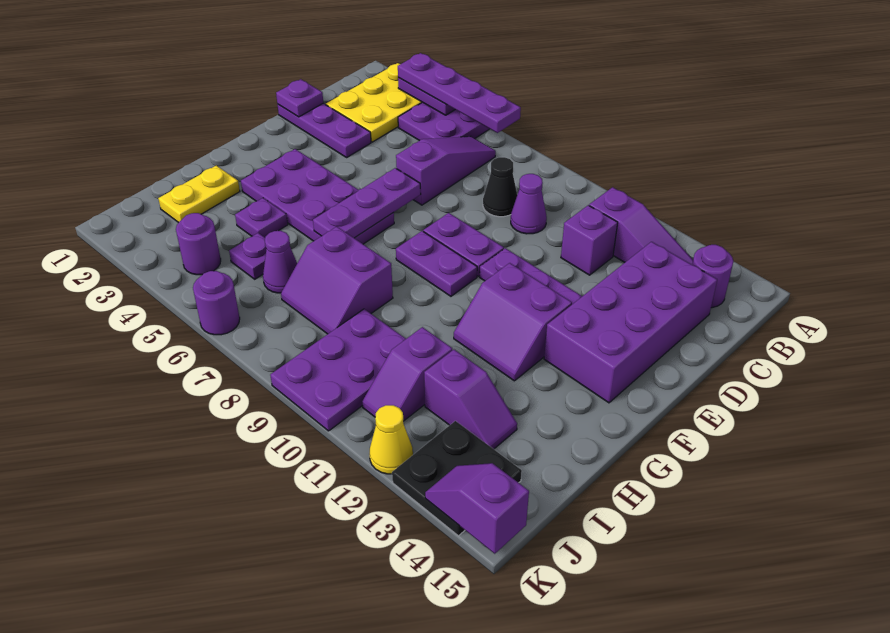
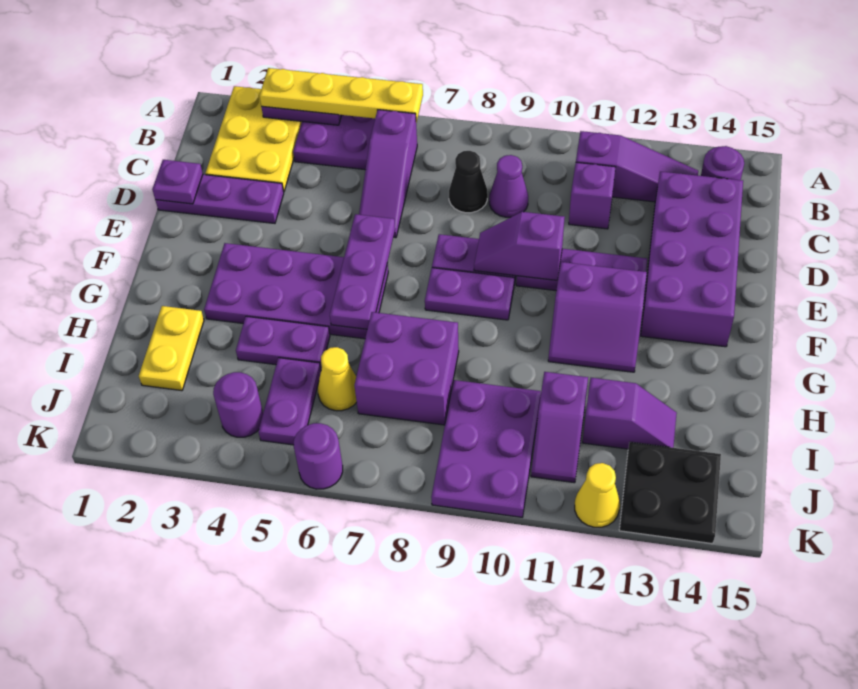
purple 1x4 plate [398,53,521,133] -> yellow 1x4 plate [260,68,423,123]
purple 1x3 slope [396,136,496,205] -> purple 1x3 slope turned to [359,110,417,238]
purple 1x1 plate [235,198,288,237] -> purple 1x2 plate [236,316,330,369]
purple 2x2 slope [281,227,393,334] -> purple 2x2 brick [355,312,459,425]
purple 1x1 plate [229,233,266,279] -> purple 1x2 plate [258,358,321,445]
purple 1x1 cone [263,231,297,293] -> yellow 1x1 cone [318,347,357,411]
purple 1x2 slope [425,463,529,554] -> purple 1x2 slope moved to [474,212,565,280]

